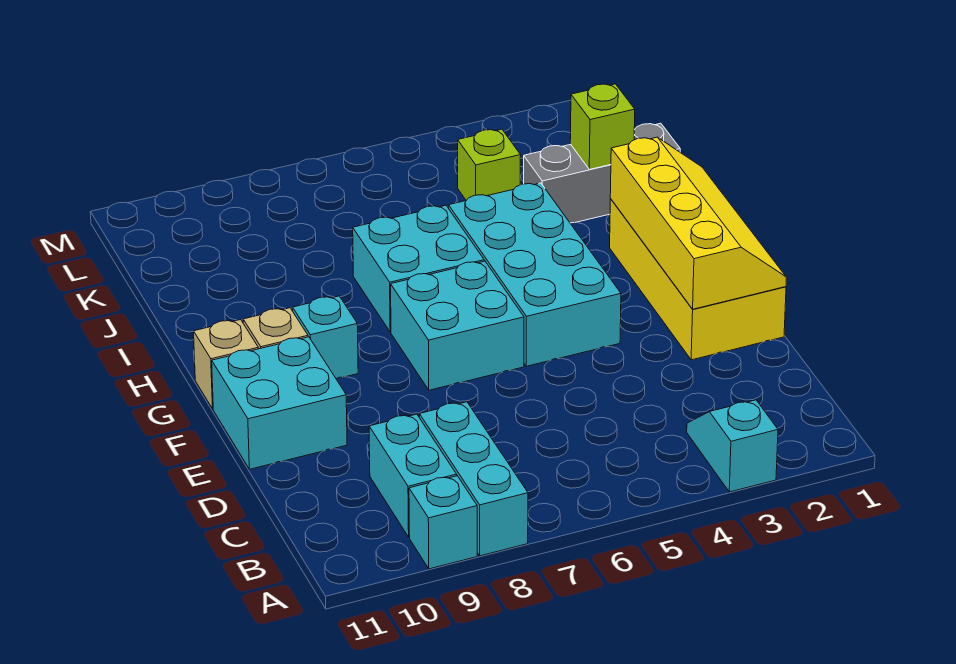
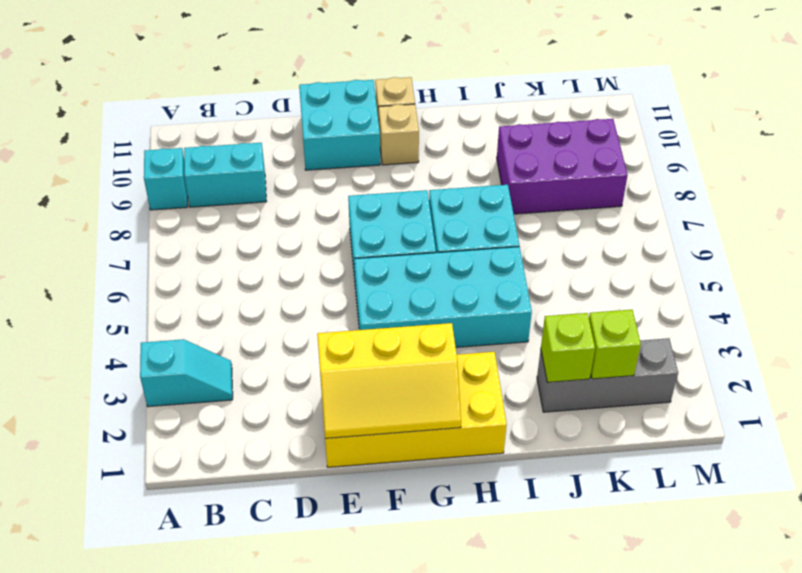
cyan 1x3 brick [419,402,528,556] -> none
yellow 2x4 slope [610,137,786,309] -> yellow 2x3 slope [317,323,461,438]
cyan 1x1 brick [293,296,358,379] -> none
grey 1x3 brick [524,123,680,223] -> grey 1x3 brick turned to [537,338,678,412]
none -> purple 2x3 brick [497,119,628,214]
lime 1x1 brick [458,129,521,200] -> lime 1x1 brick moved to [589,310,641,379]

